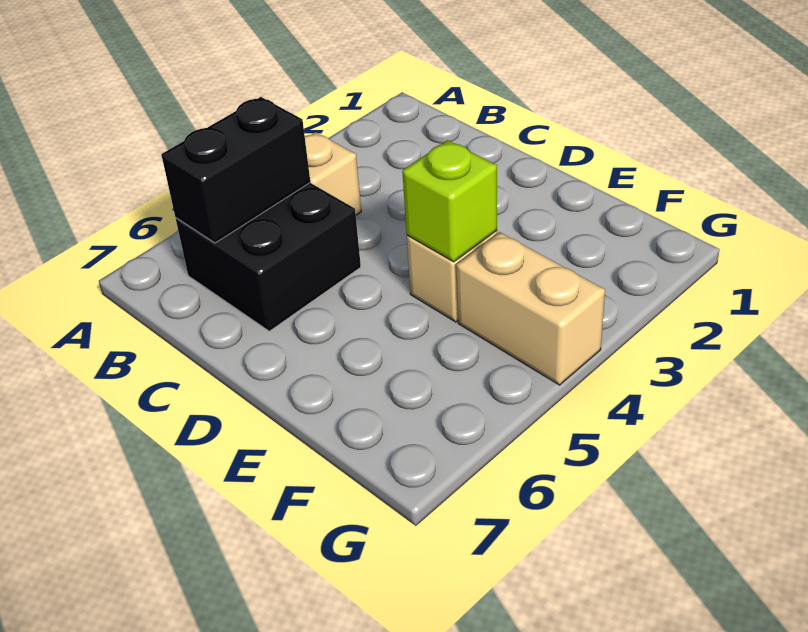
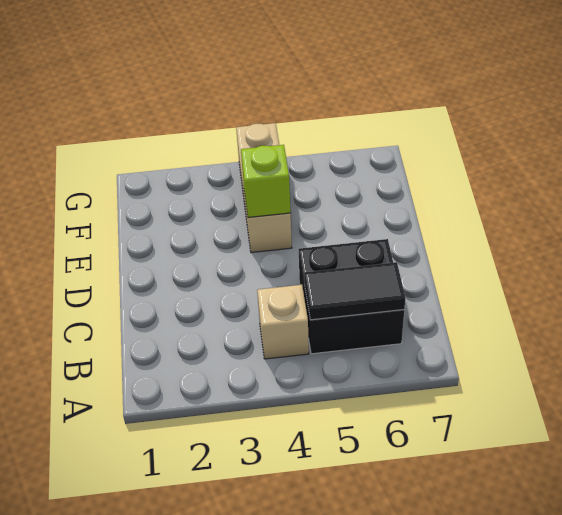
black 1x2 brick [161,97,310,243] -> black 1x2 tile [304,262,405,320]

